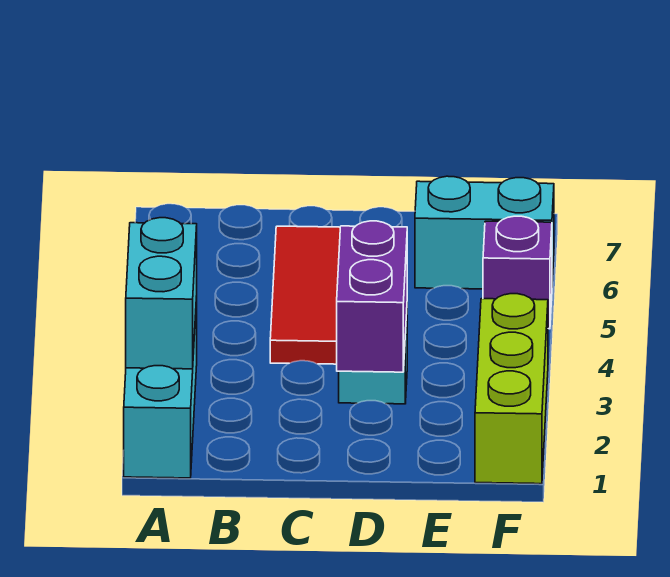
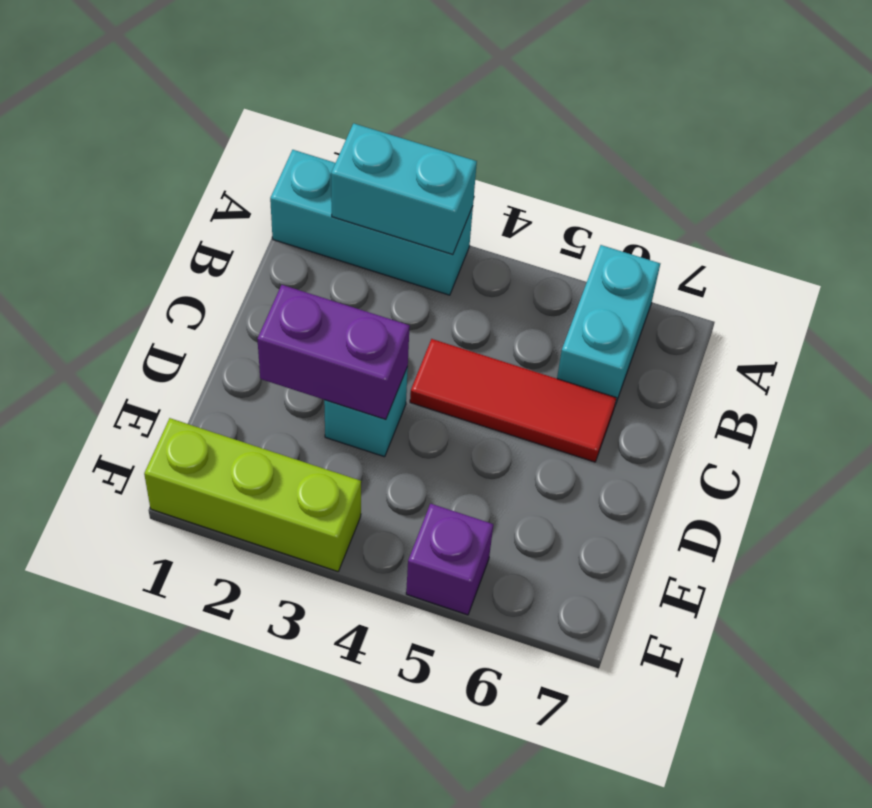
cyan 1x2 brick [415,176,554,289] -> cyan 1x2 brick moved to [557,245,660,405]

